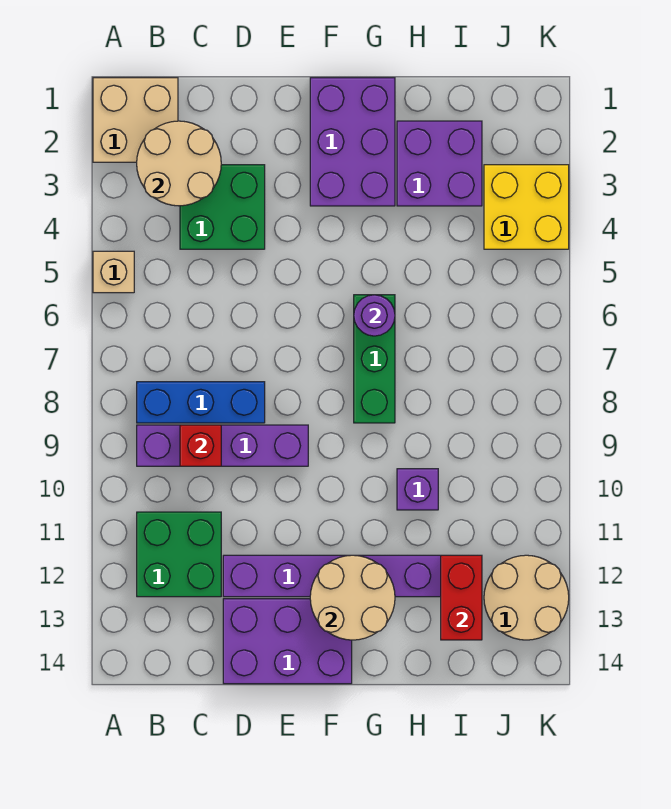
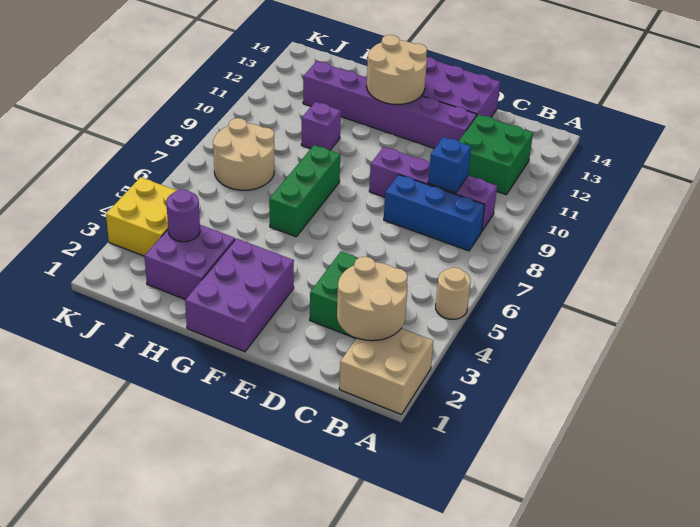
tan 1x1 brick [93,251,134,293] -> tan 1x1 round brick [436,267,471,319]
red 1x1 brick [180,425,221,466] -> blue 1x1 brick [428,137,471,193]
purple 1x1 round brick [354,295,395,336] -> purple 1x1 round brick moved to [166,189,200,242]
red 1x2 brick [441,555,482,640] -> none
tan 2x2 round brick [484,555,569,640] -> tan 2x2 round brick moved to [213,118,274,190]

